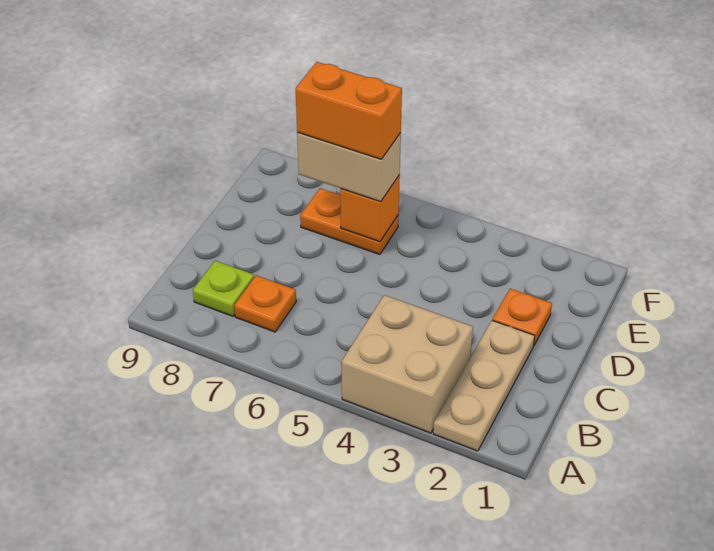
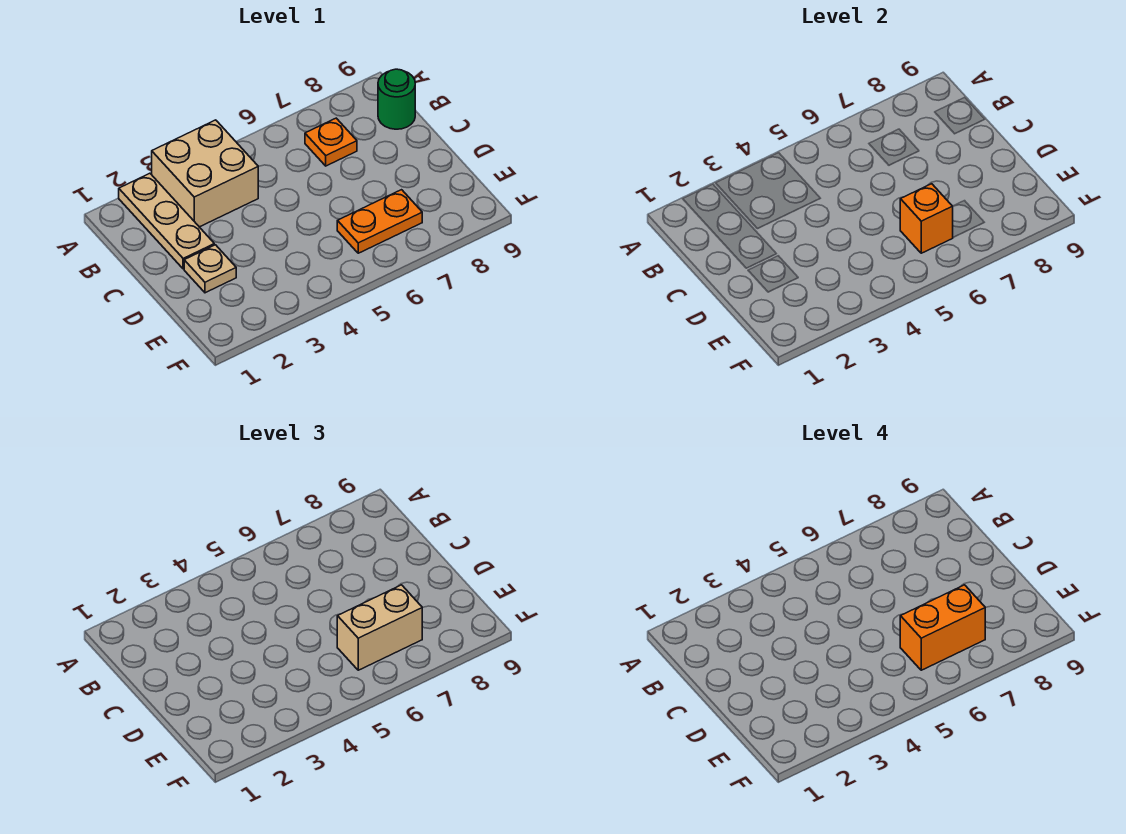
lime 1x1 plate [193,261,254,316] -> none
none -> green 1x1 round brick [378,69,415,129]
orange 1x1 plate [493,289,552,346] -> tan 1x1 plate [184,245,236,293]

